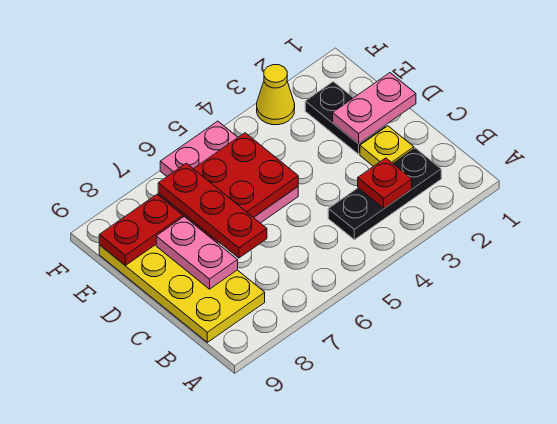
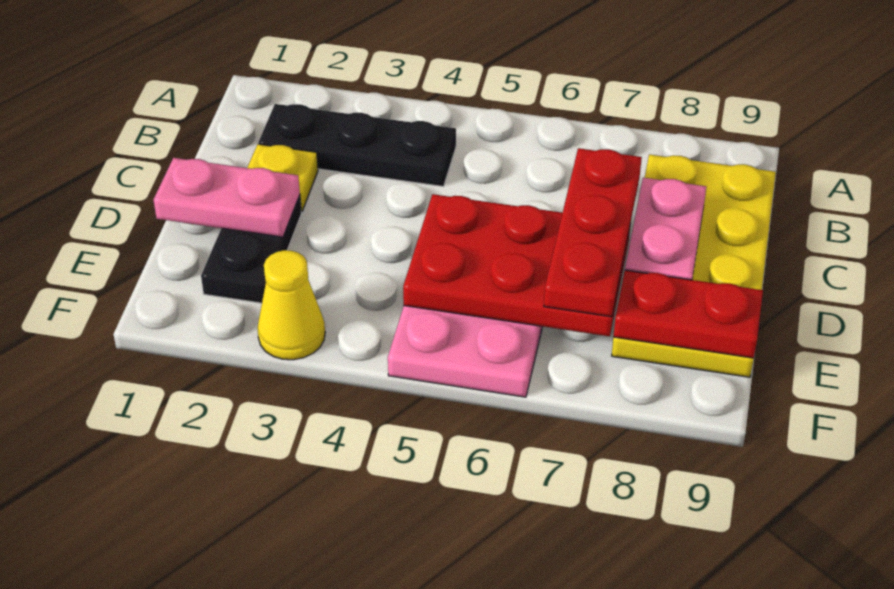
red 1x1 plate [358,158,412,208] -> none

